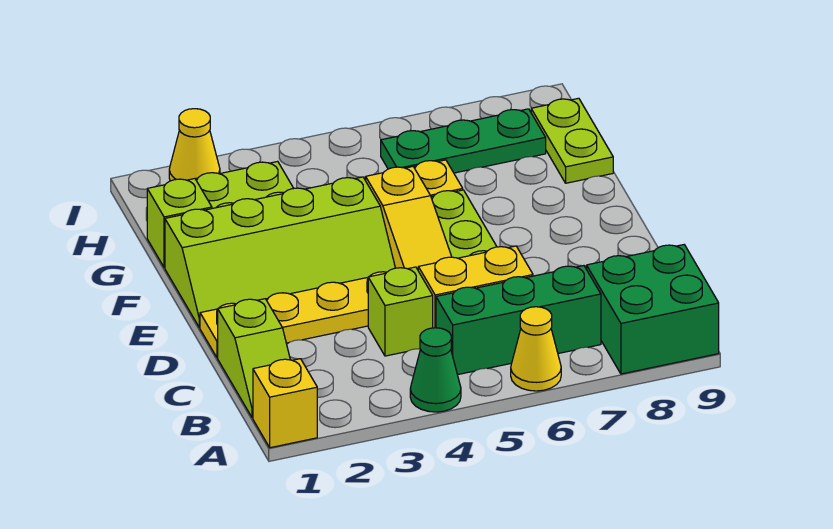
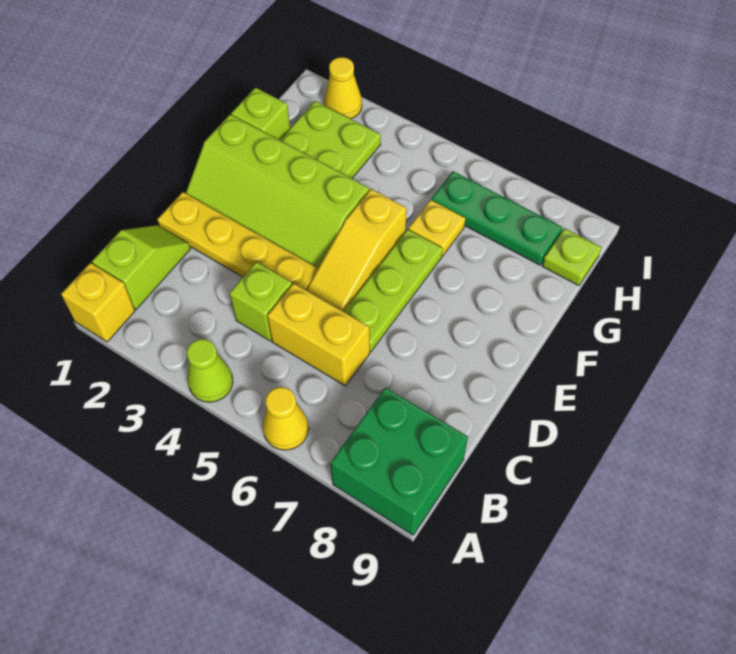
green 1x1 cone [410,328,461,412] -> lime 1x1 cone [187,339,233,402]
lime 1x2 slope [218,299,290,418] -> lime 1x2 slope turned to [92,225,190,309]
green 1x3 brick [436,266,601,375] -> none
lime 1x2 plate [531,98,613,183] -> lime 1x1 plate [542,228,601,286]

